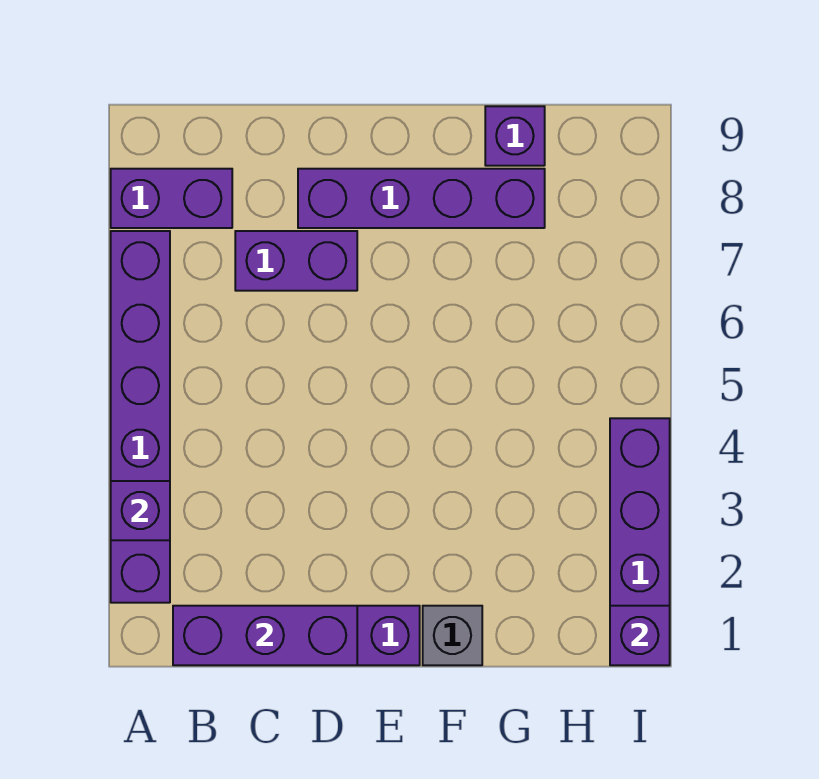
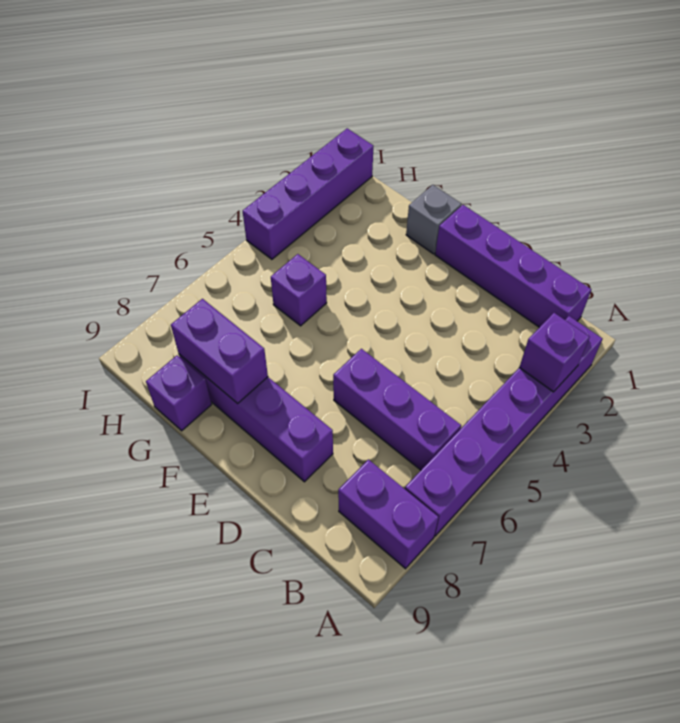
purple 1x3 brick [173,606,357,665] -> purple 1x3 brick moved to [333,349,461,470]
purple 1x2 brick [235,231,357,291] -> purple 1x2 brick moved to [171,299,268,404]
purple 1x1 brick [610,606,670,665] -> purple 1x1 brick moved to [271,254,327,326]

